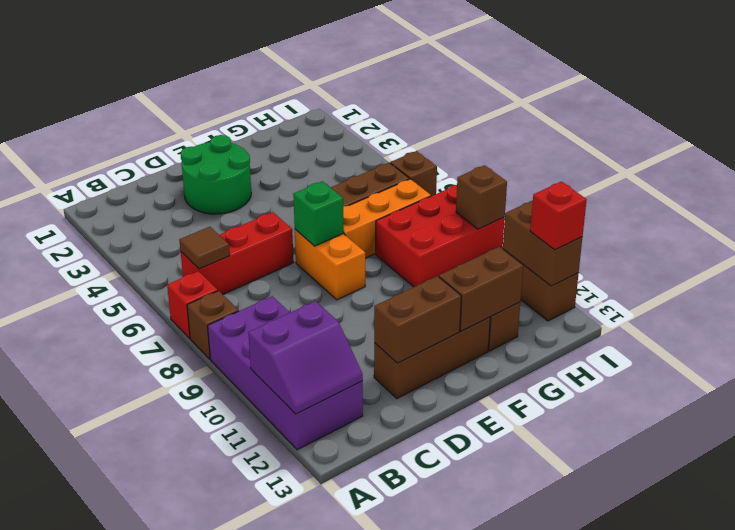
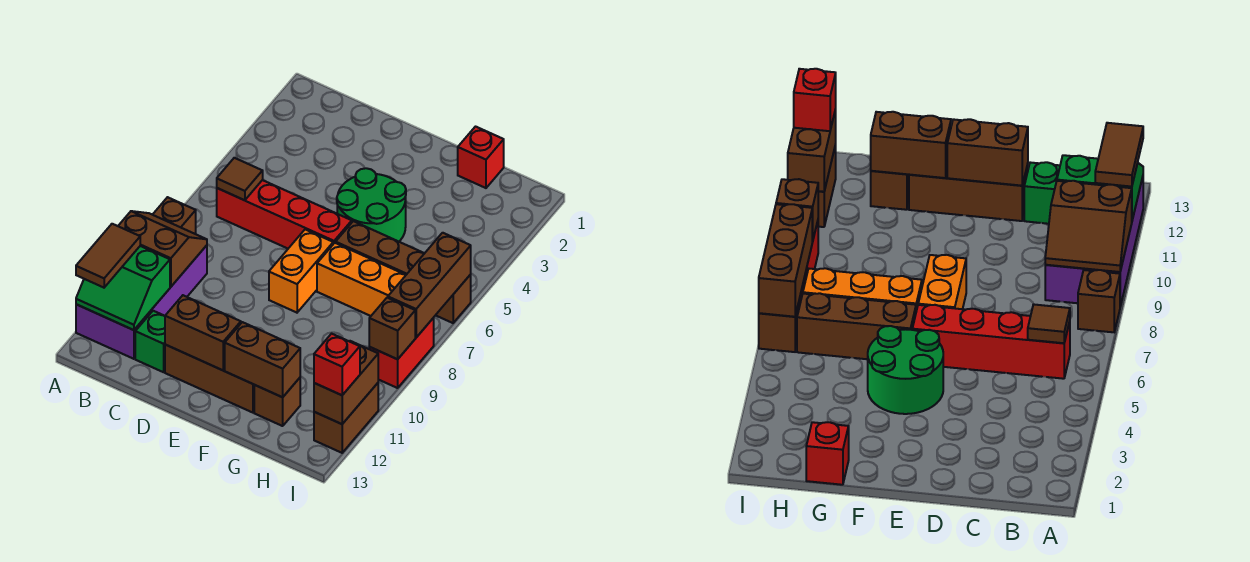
red 1x1 brick [167,271,218,338] -> red 1x1 brick moved to [458,127,504,188]
none -> brown 2x2 slope [119,211,207,287]
purple 2x2 slope [248,301,363,414] -> green 2x2 slope [76,246,170,330]
none -> brown 1x2 tile [76,224,140,288]
red 1x3 brick [181,212,294,294] -> red 1x4 brick [217,180,352,249]
green 2x2 round brick [181,135,251,214] -> green 2x2 round brick moved to [337,168,406,242]
green 1x1 brick [293,181,344,246] -> green 1x1 brick moved to [135,311,165,372]
red 2x3 brick [376,185,505,287] -> red 1x2 brick [369,318,434,388]
none -> brown 1x3 brick [388,233,471,337]

